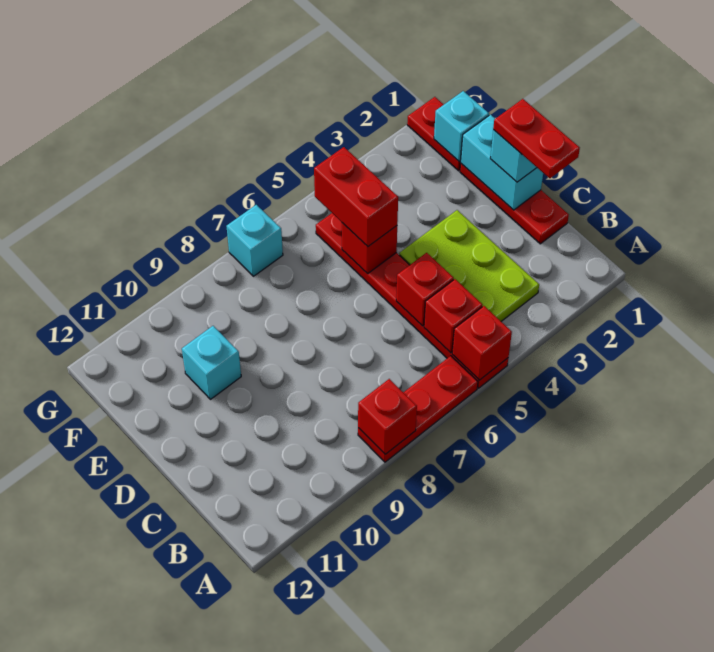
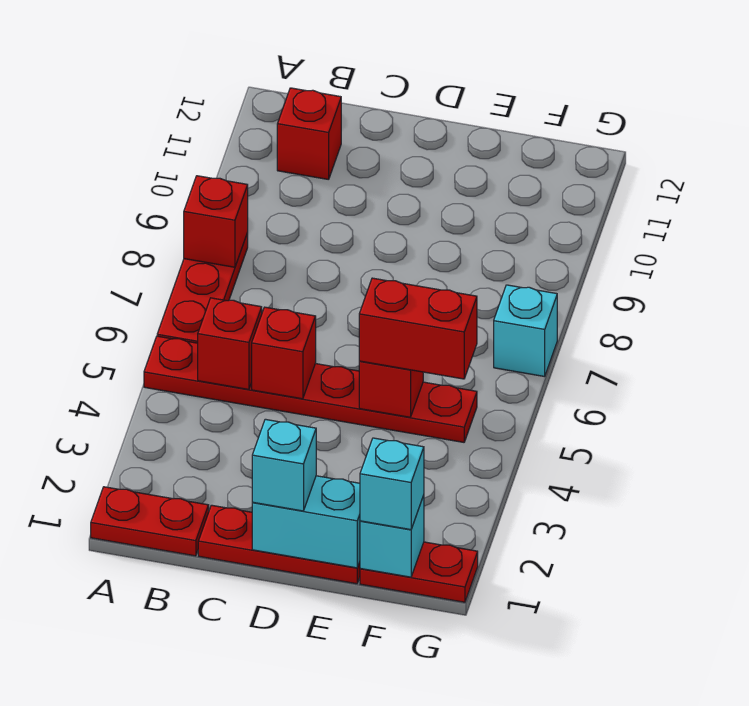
red 1x1 brick [452,306,512,380] -> red 1x1 brick moved to [277,88,341,180]
lime 2x3 plate [399,210,539,321] -> none
red 1x2 plate [493,99,580,178] -> red 1x2 plate moved to [91,487,209,556]
cyan 1x1 brick [182,326,241,399] -> cyan 1x1 brick moved to [360,438,424,530]

